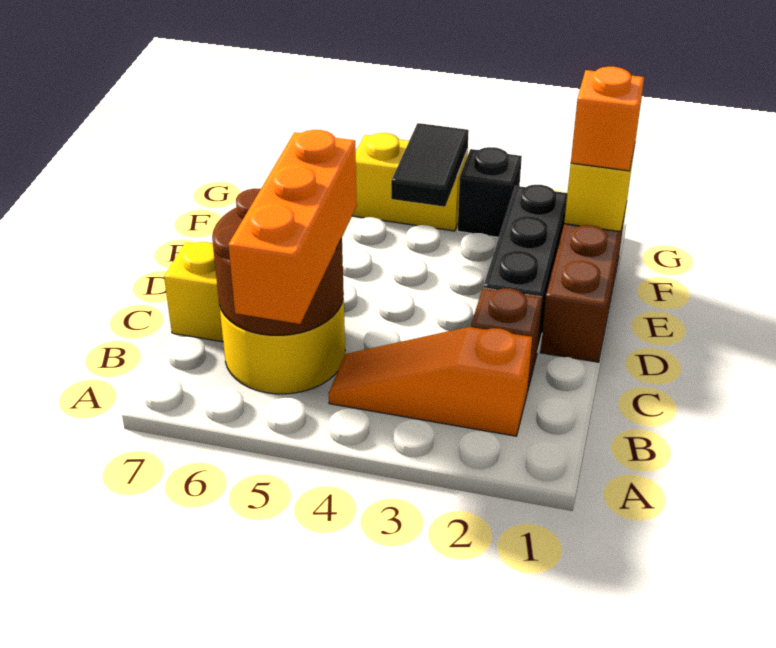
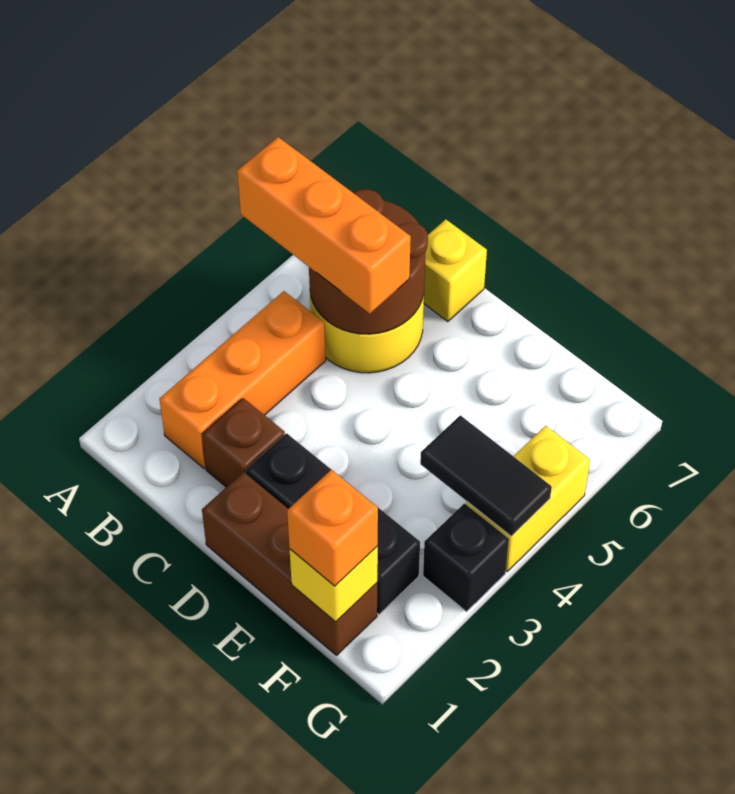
orange 1x3 slope [329,327,532,436] -> orange 1x3 brick [159,291,326,468]

